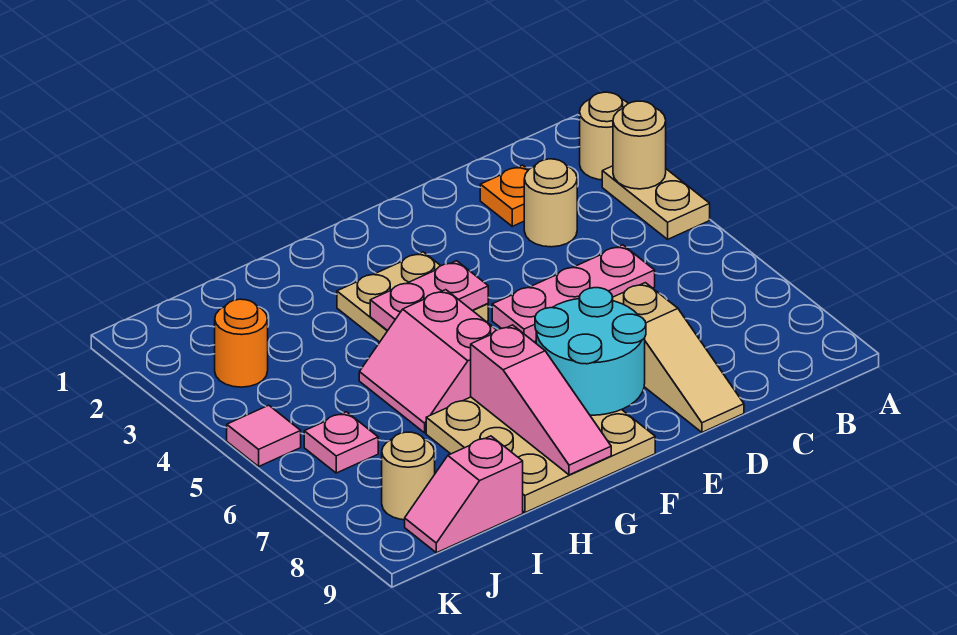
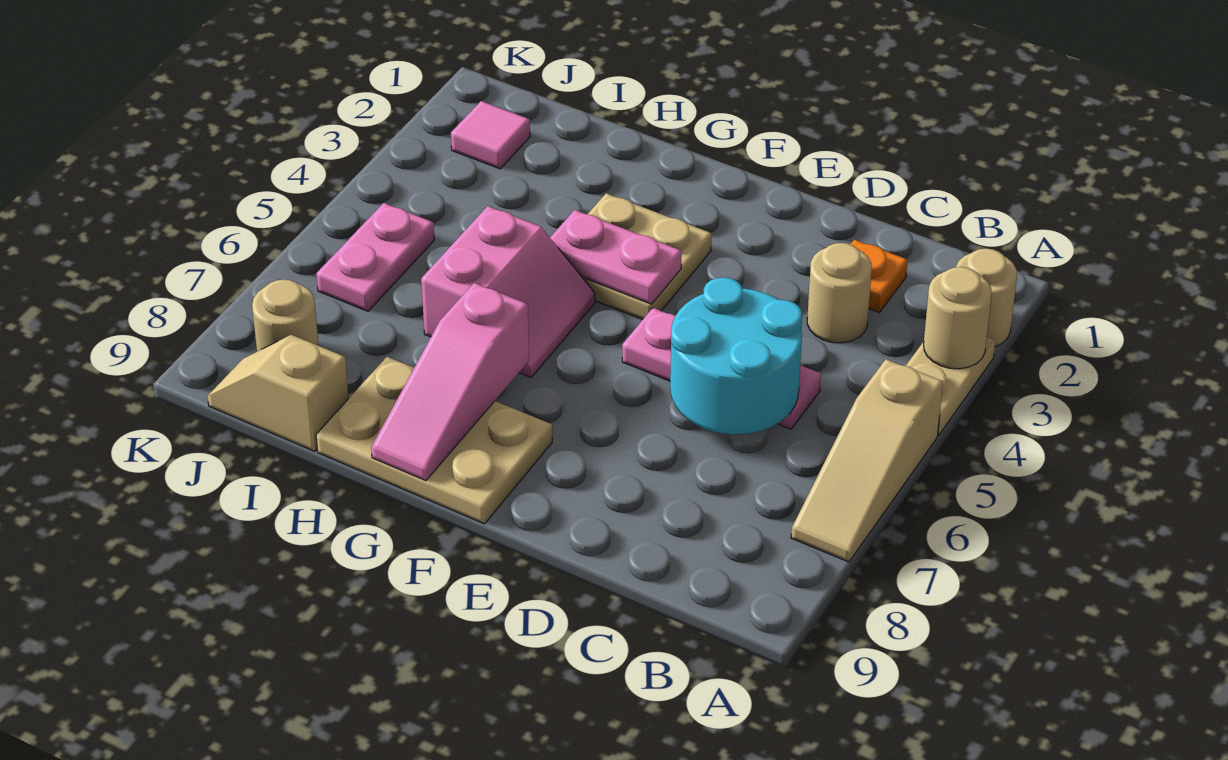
tan 1x3 slope [613,283,744,432] -> tan 1x3 slope moved to [791,359,943,562]
cyan 2x2 round brick [535,288,646,415] -> cyan 2x2 round brick moved to [670,277,802,435]
tan 3x3 plate [426,397,655,513] -> tan 2x3 plate [316,357,552,524]
pink 2x2 slope [359,290,496,433] -> pink 2x2 slope turned to [421,206,595,377]
pink 1x2 slope [405,436,523,553] -> tan 1x2 slope [208,335,349,451]
orange 1x1 round brick [215,299,268,387] -> none
pink 1x1 plate [304,412,378,473] -> pink 1x2 plate [316,203,434,311]
pink 1x1 tile [227,405,301,466] -> pink 1x1 tile moved to [451,101,530,169]

